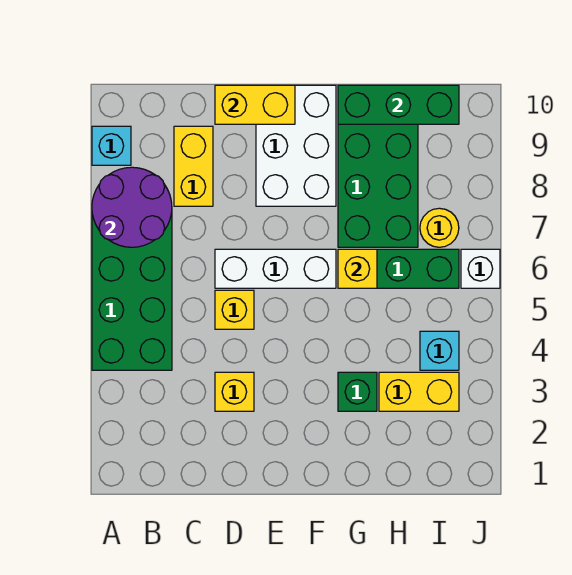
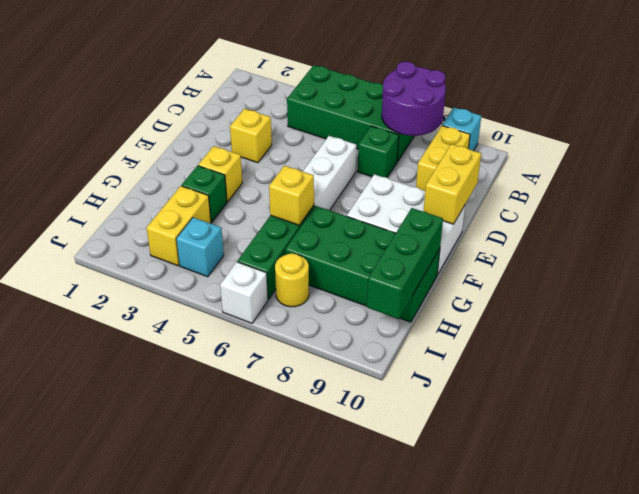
none -> green 1x1 brick [358,126,399,177]
yellow 1x2 brick [174,126,213,206] -> yellow 1x2 brick turned to [416,126,470,191]
yellow 1x1 brick [215,290,254,329] -> yellow 1x1 brick moved to [198,146,242,202]

